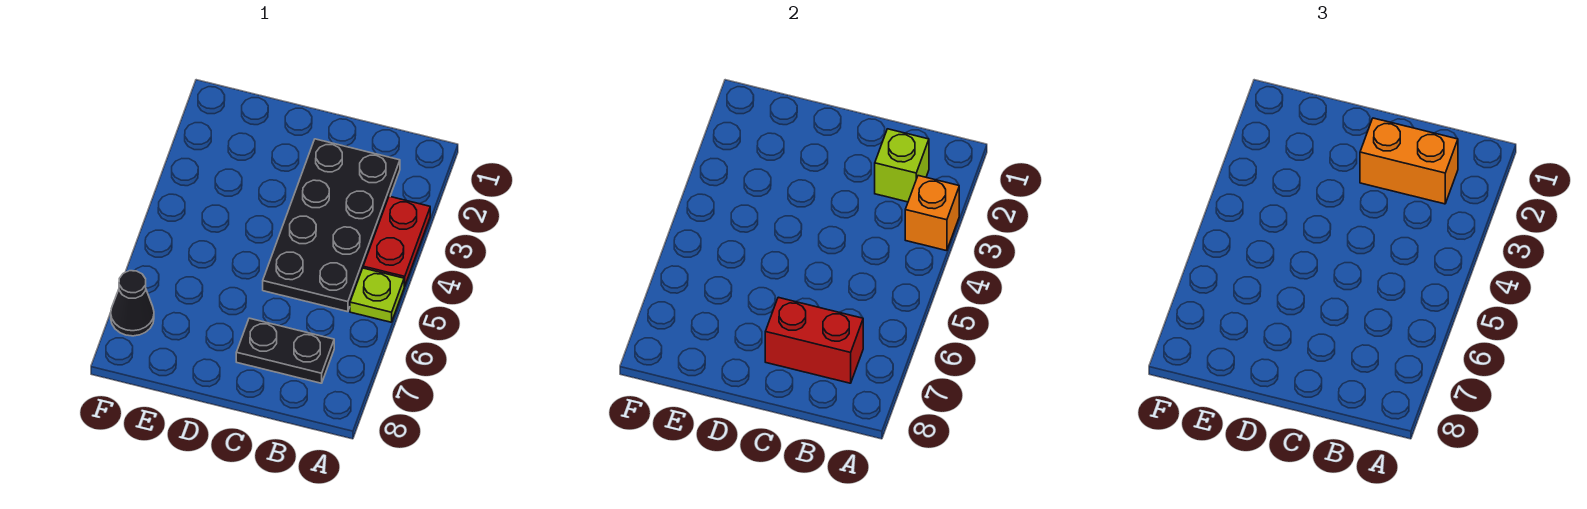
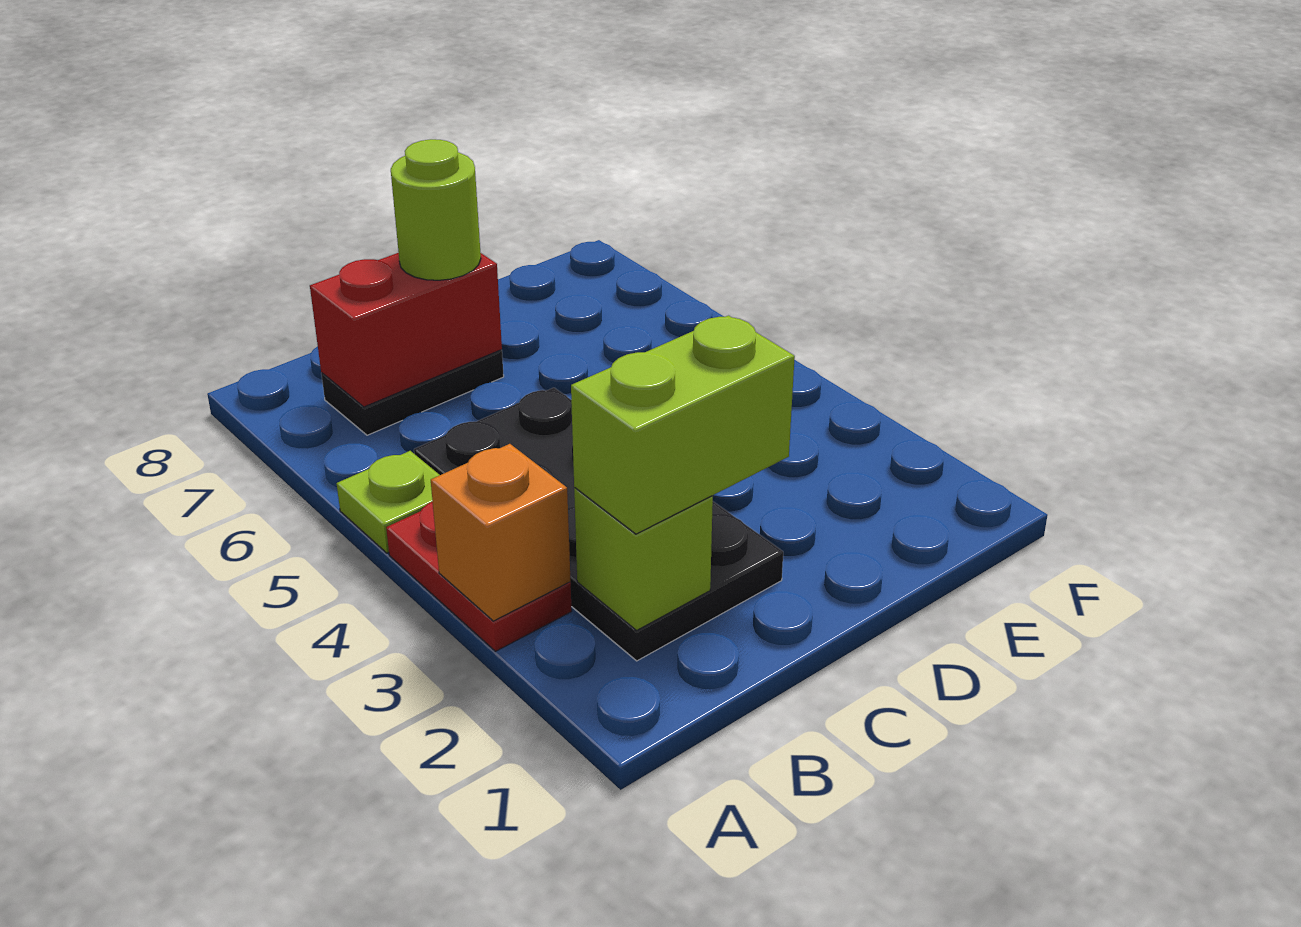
orange 1x2 brick [1360,118,1458,204] -> lime 1x2 brick [571,316,795,534]
none -> lime 1x1 round brick [391,139,481,280]
black 1x1 cone [111,271,154,336] -> none

